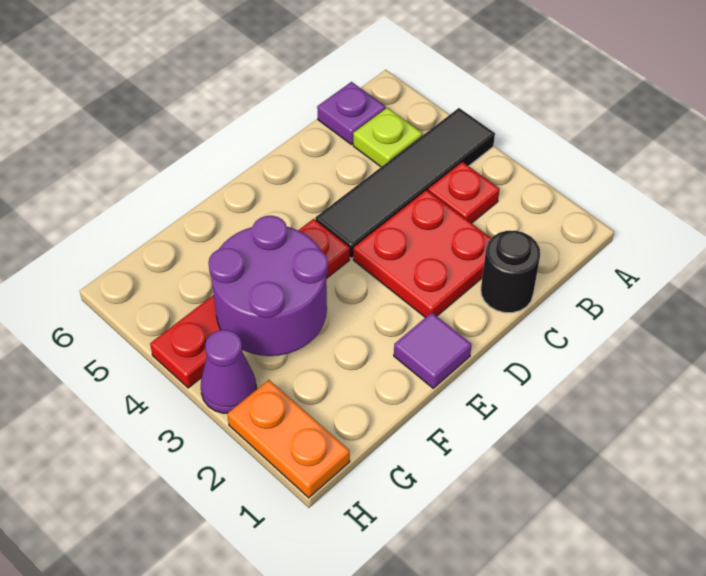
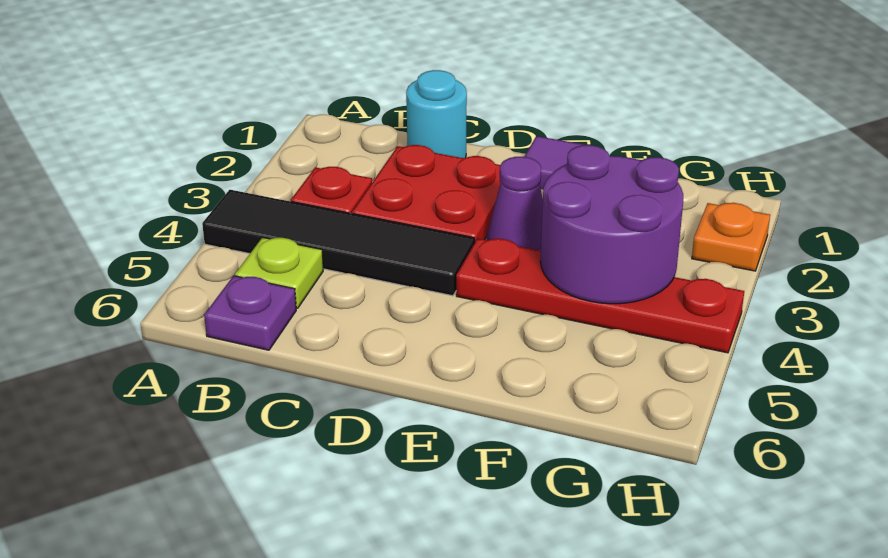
black 1x1 round brick [481,231,540,313] -> cyan 1x1 round brick [406,70,467,158]
orange 1x2 plate [227,380,350,498] -> orange 1x1 plate [692,203,770,271]
purple 1x1 cone [201,330,256,413] -> purple 1x1 cone moved to [487,157,543,251]

